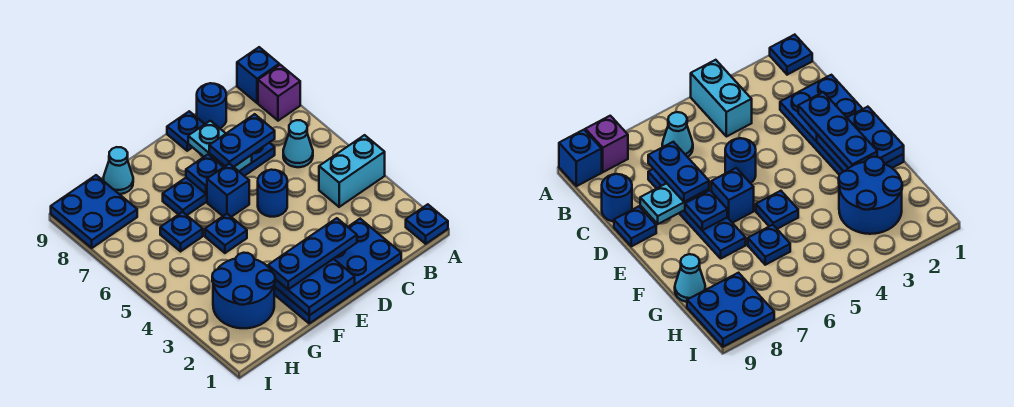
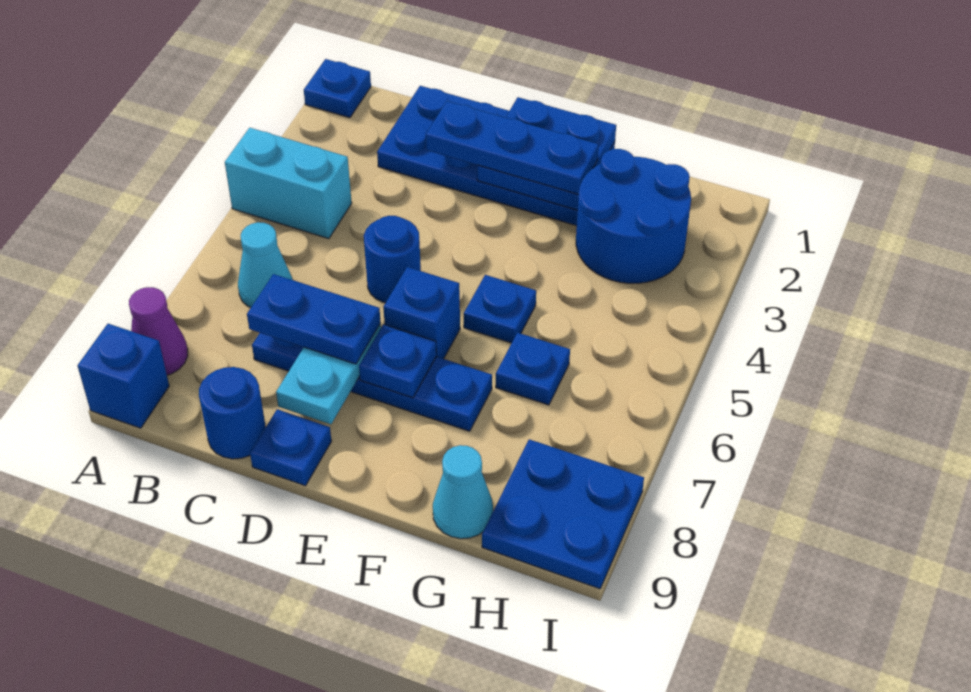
purple 1x1 brick [258,65,300,121] -> purple 1x1 cone [129,287,188,375]

